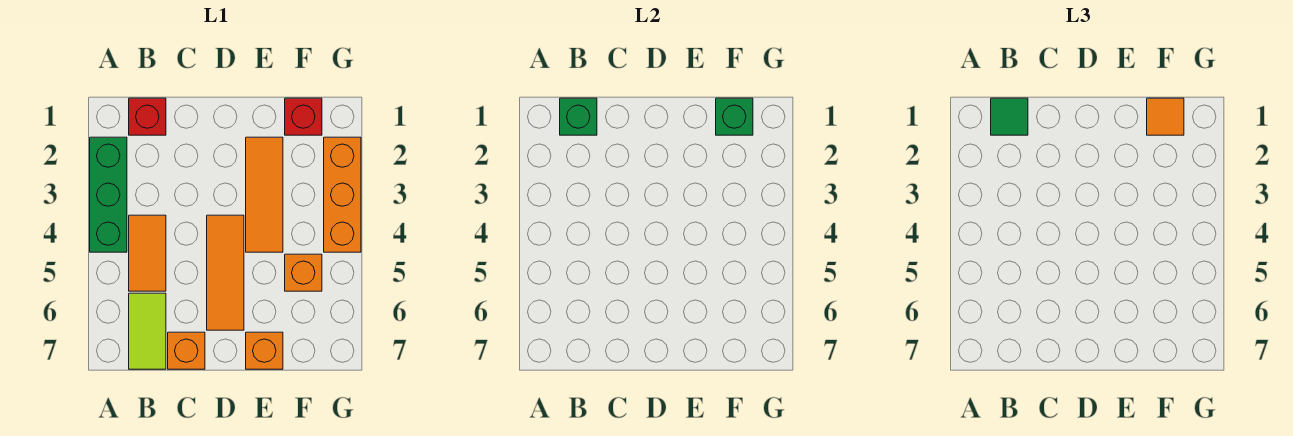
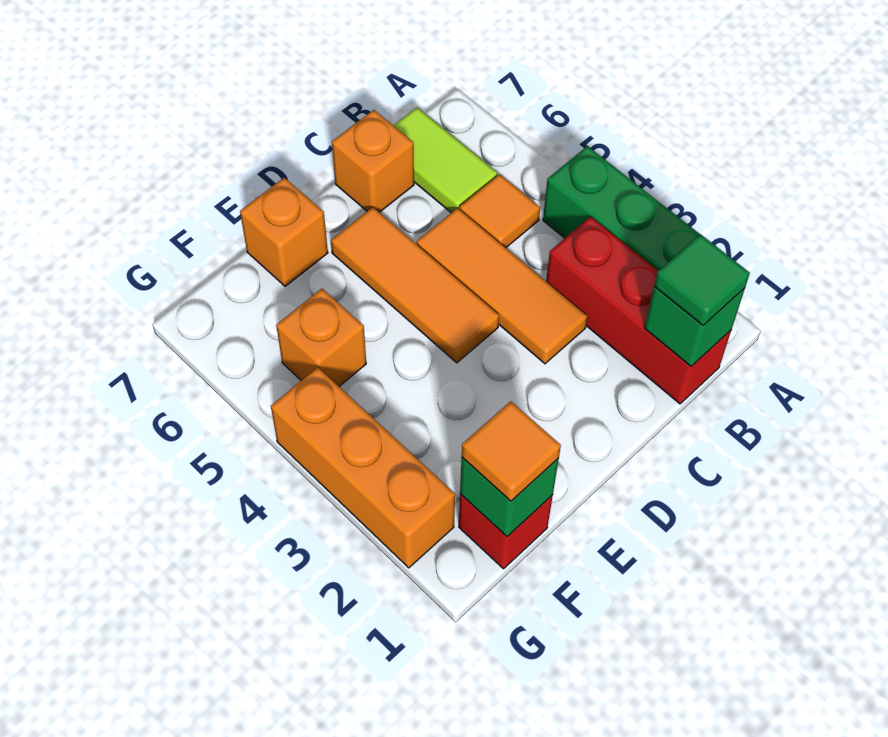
red 1x1 brick [129,98,166,135] -> red 1x3 brick [546,217,731,404]
orange 1x2 tile [129,215,166,291] -> orange 1x1 tile [460,174,540,248]
orange 1x3 tile [246,137,283,252] -> orange 1x3 tile moved to [417,208,587,364]

